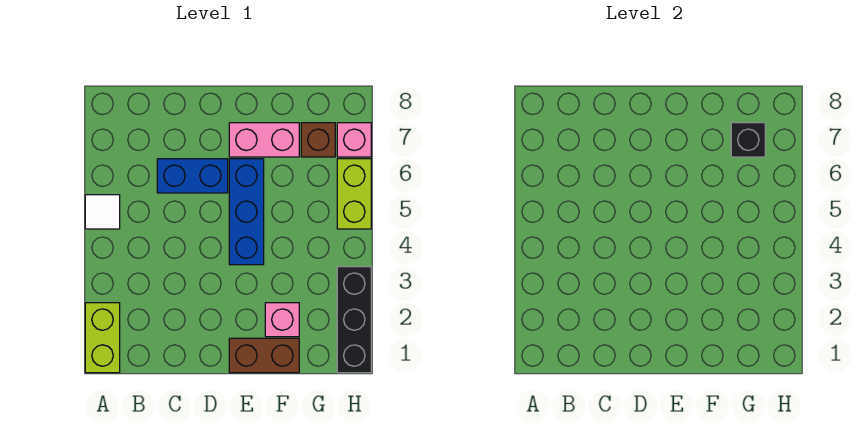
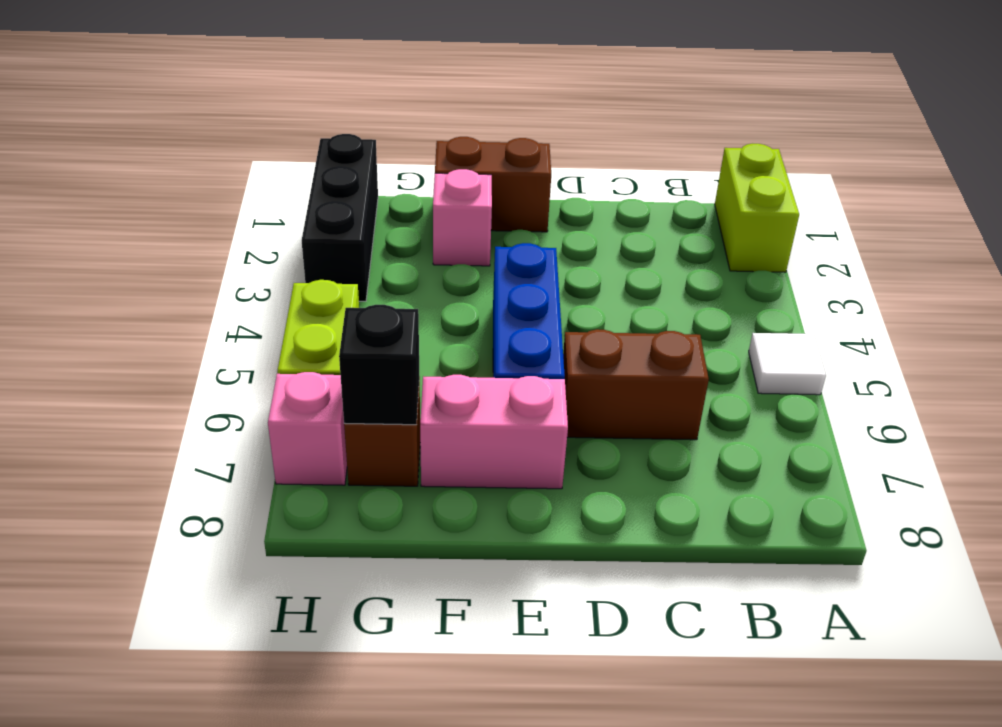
blue 1x2 brick [157,159,228,193] -> brown 1x2 brick [563,329,709,440]

